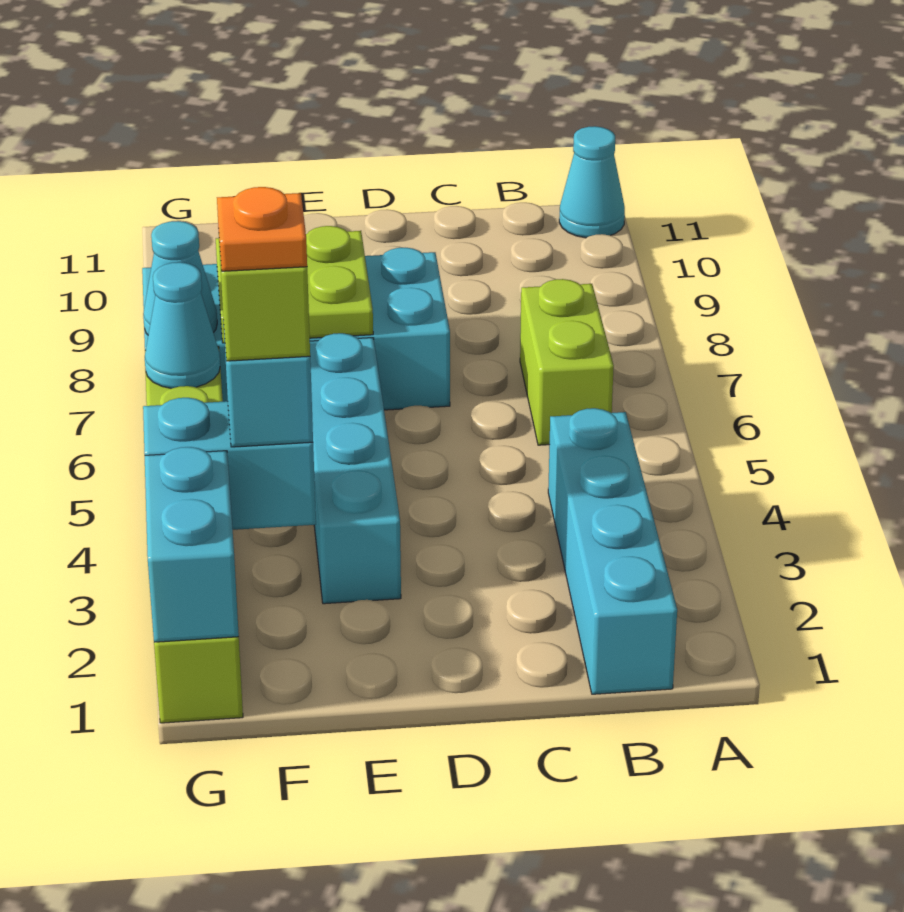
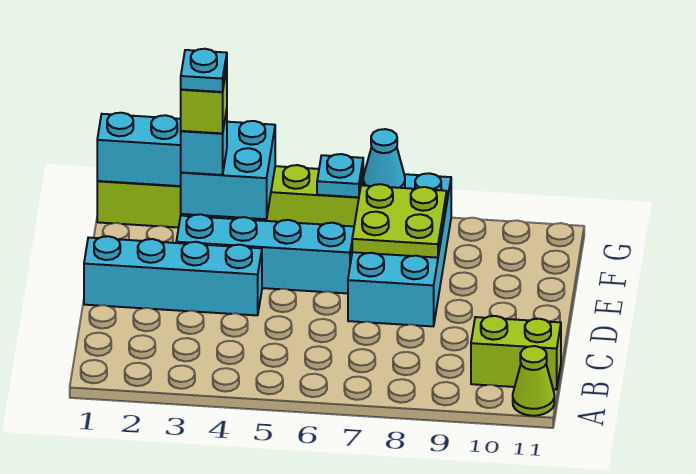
cyan 1x1 cone [559,126,625,238] -> lime 1x1 cone [513,346,554,416]
cyan 1x4 brick [548,408,677,694] -> cyan 1x4 brick moved to [84,236,262,315]
lime 1x2 brick [520,279,614,445] -> lime 1x2 brick moved to [471,316,561,390]
cyan 1x2 brick [143,398,316,530] -> cyan 2x2 brick [181,121,275,219]
orange 1x1 plate [217,187,307,271] -> cyan 1x1 plate [181,49,227,92]
cyan 1x1 cone [145,262,220,389] -> cyan 1x1 plate [317,154,363,197]

